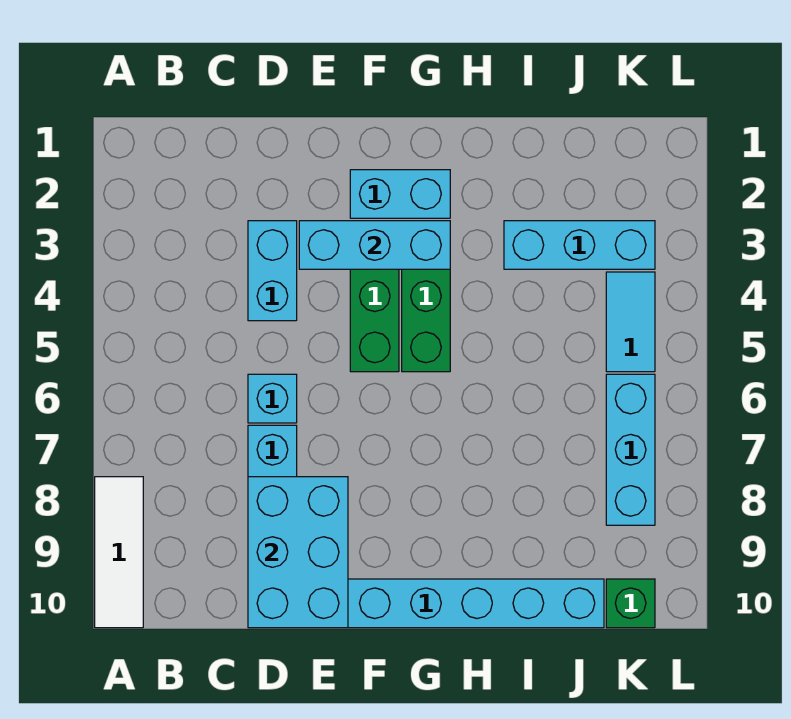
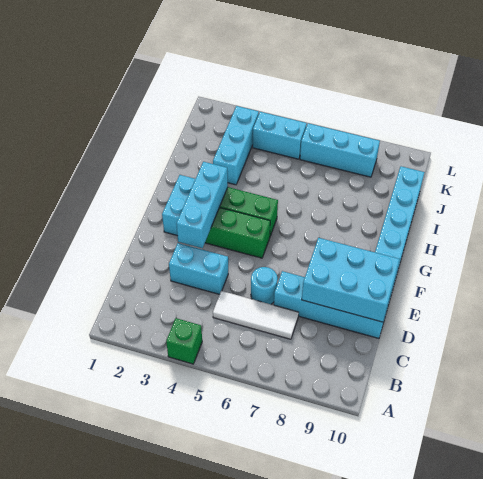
white 1x3 tile [95,477,143,628] -> white 1x3 tile moved to [213,291,299,339]
cyan 1x1 brick [248,374,297,423] -> cyan 1x1 round brick [251,267,278,304]
cyan 1x2 tile [606,272,655,372] -> cyan 1x2 brick [253,112,307,159]
green 1x1 brick [606,579,655,628] -> green 1x1 brick moved to [166,318,202,364]

